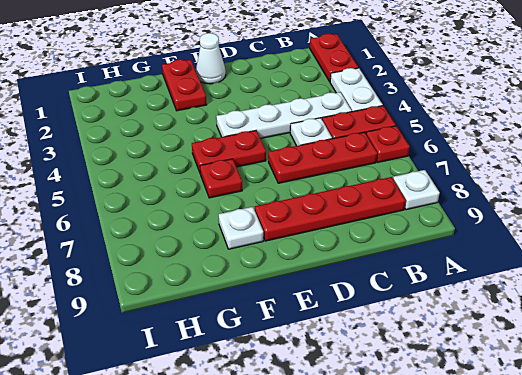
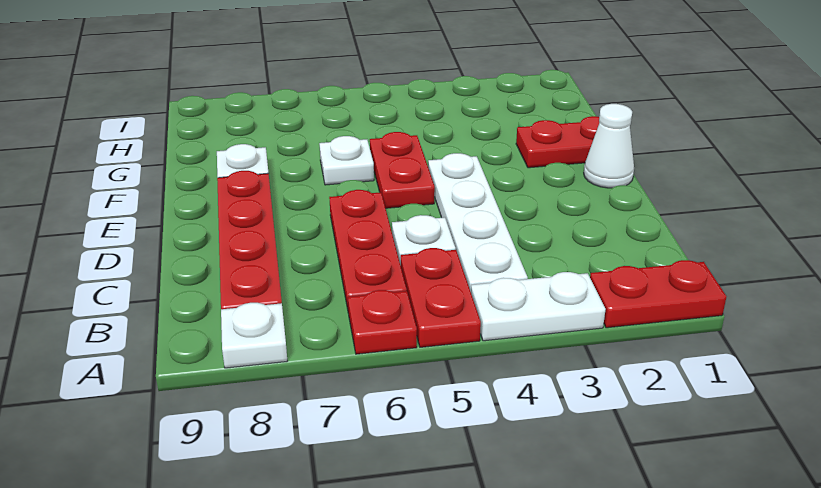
red 1x1 plate [200,159,242,198] -> white 1x1 plate [319,136,374,185]

